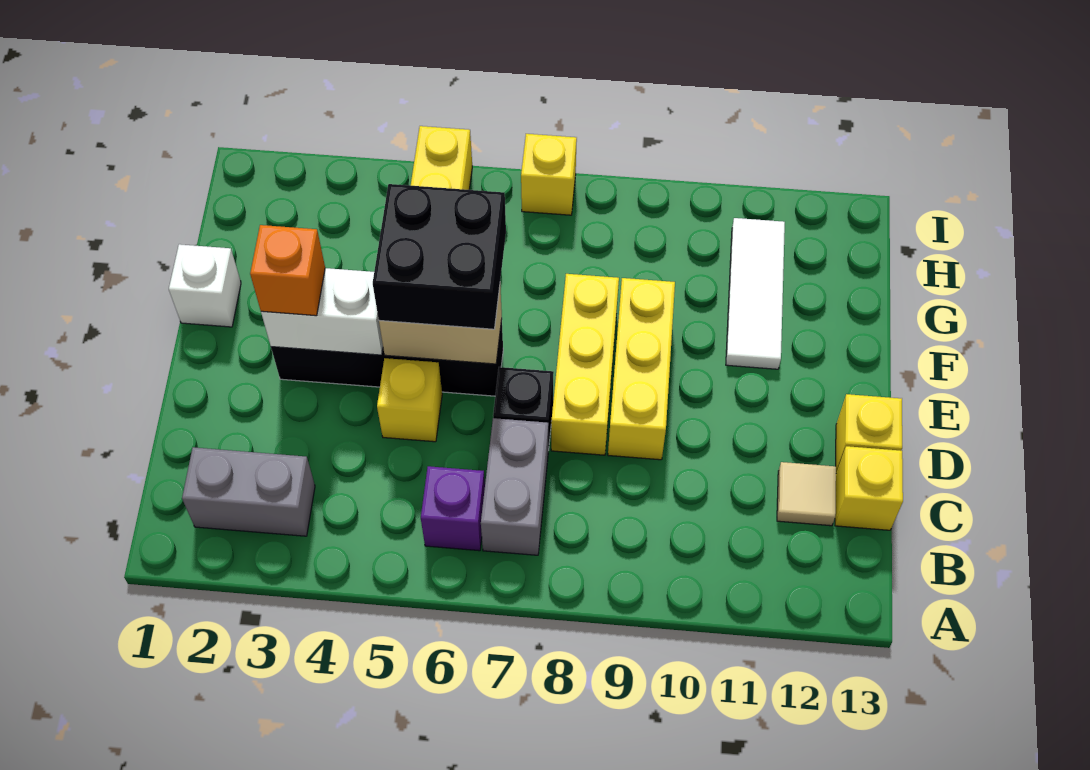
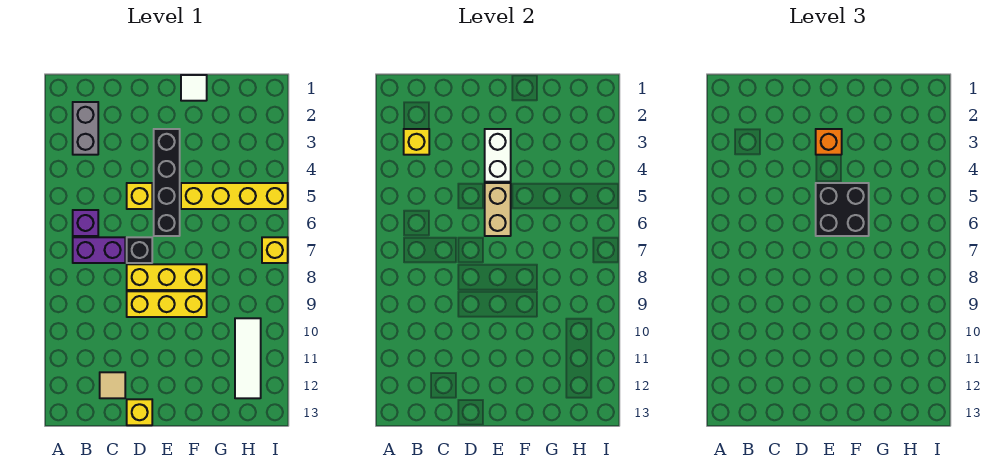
grey 1x2 brick [481,418,548,555] -> purple 1x2 brick [73,237,125,263]
yellow 1x1 brick [835,446,903,530] -> yellow 1x1 brick moved to [404,129,429,155]
white 1x1 brick [169,244,241,327] -> white 1x1 tile [181,75,207,101]
white 1x3 tile [726,218,785,369] -> white 1x3 tile turned to [235,318,261,398]

